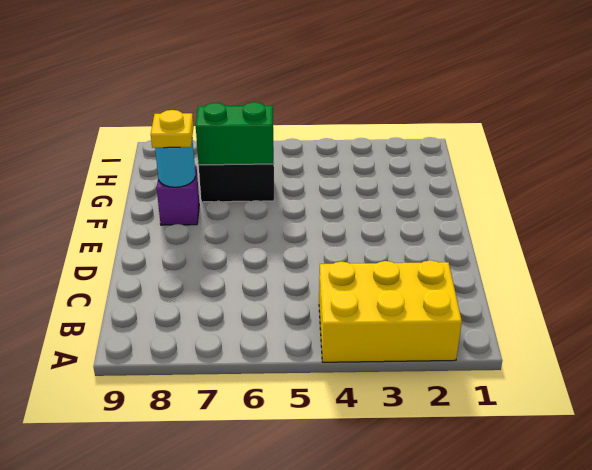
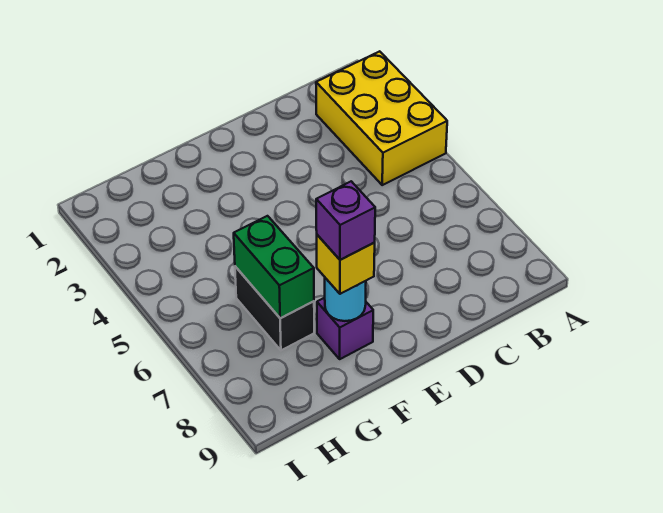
yellow 1x1 plate [151,110,194,148] -> yellow 1x1 brick [317,235,375,294]
none -> purple 1x1 brick [316,181,375,260]

